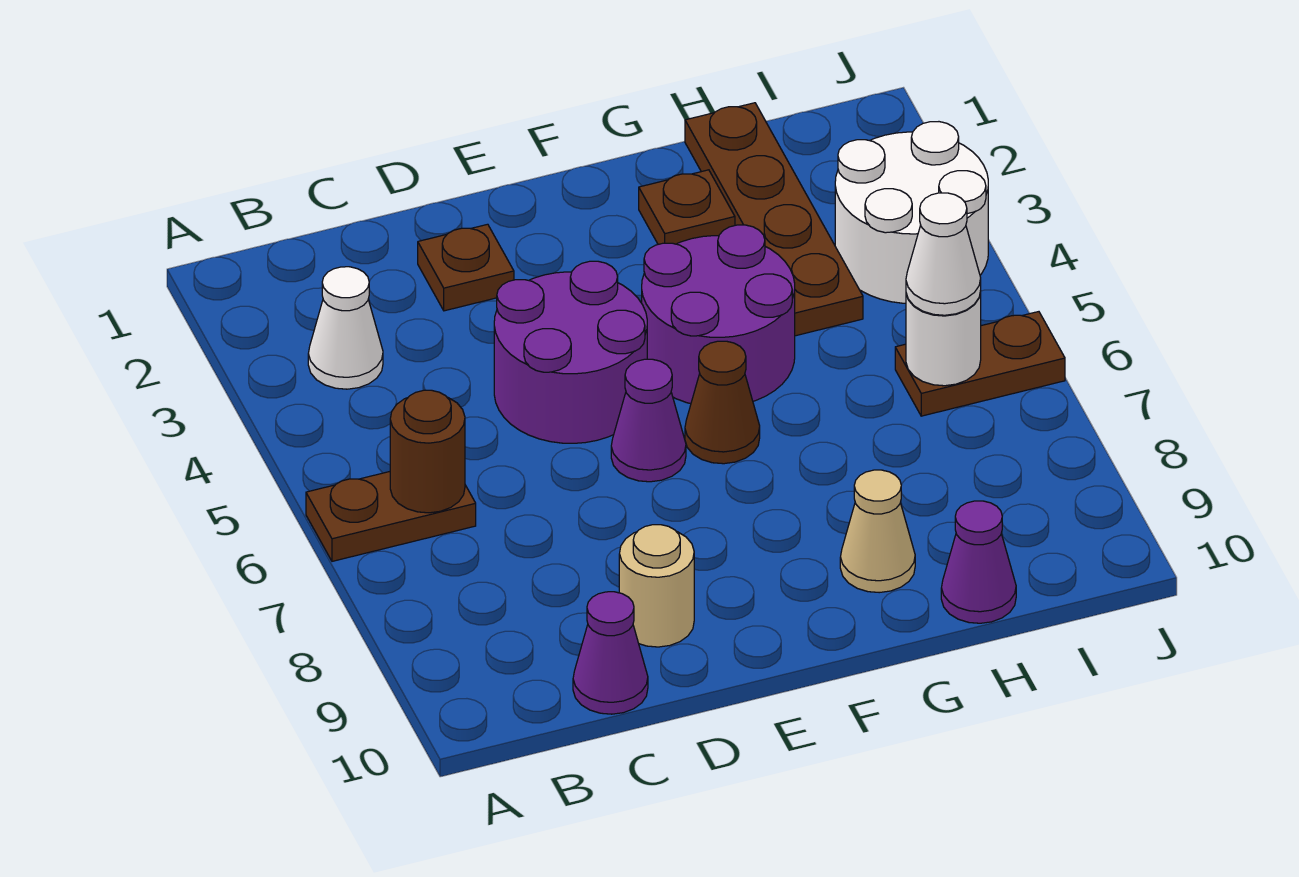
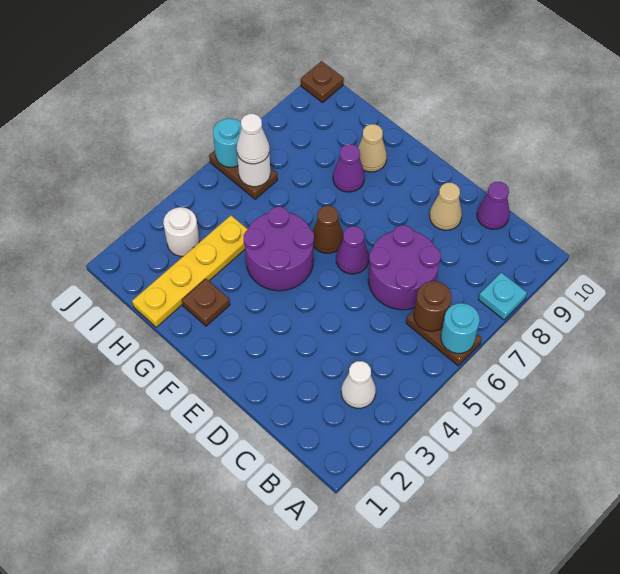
none -> cyan 1x1 round brick [441,303,480,353]
none -> cyan 1x1 plate [479,273,527,320]
brown 1x1 plate [418,224,514,311] -> brown 1x1 plate moved to [301,61,344,103]
purple 2x2 round brick [494,261,647,443] -> purple 2x2 round brick moved to [368,225,441,310]
tan 1x1 round brick [619,525,694,647] -> tan 1x1 cone [430,183,462,230]
brown 1x4 plate [685,103,863,336] -> yellow 1x4 plate [132,216,248,327]
purple 1x1 cone [941,501,1016,623] -> purple 1x1 cone moved to [333,144,365,192]
white 2x2 round brick [835,122,988,303] -> white 1x1 round brick [163,207,199,256]
none -> cyan 1x1 round brick [213,118,241,167]

